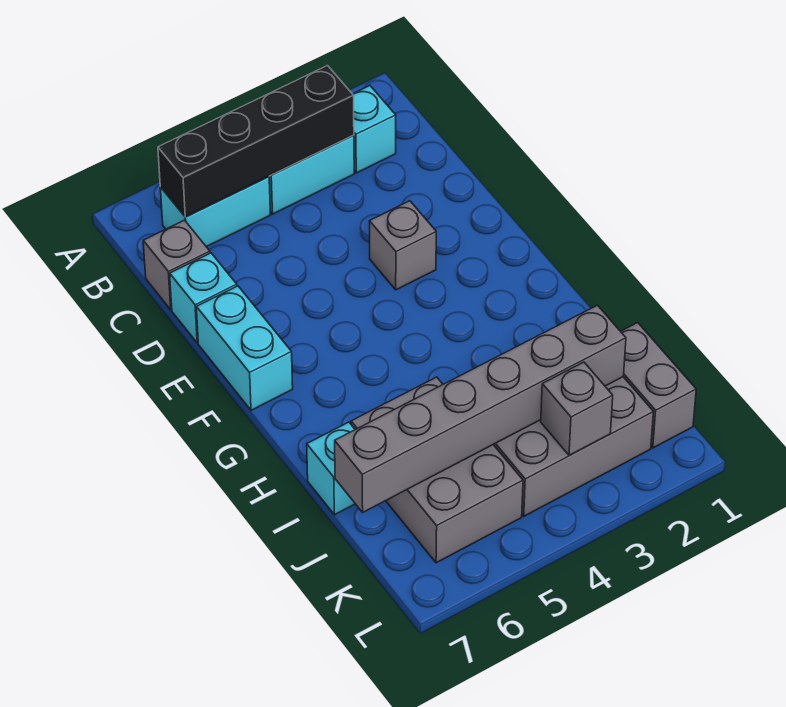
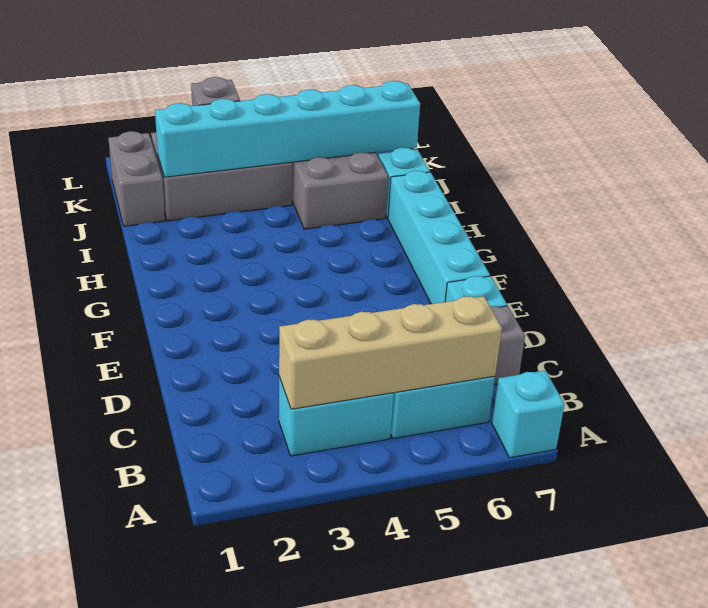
cyan 1x1 brick [353,86,396,173] -> cyan 1x1 brick moved to [492,370,565,458]
black 1x4 brick [158,66,354,217] -> tan 1x4 brick [279,296,502,409]
grey 1x1 brick [369,201,436,290] -> none
cyan 1x2 brick [196,286,293,410] -> cyan 1x4 brick [388,171,490,304]
grey 1x6 brick [335,305,626,512] -> cyan 1x6 brick [155,81,420,177]

